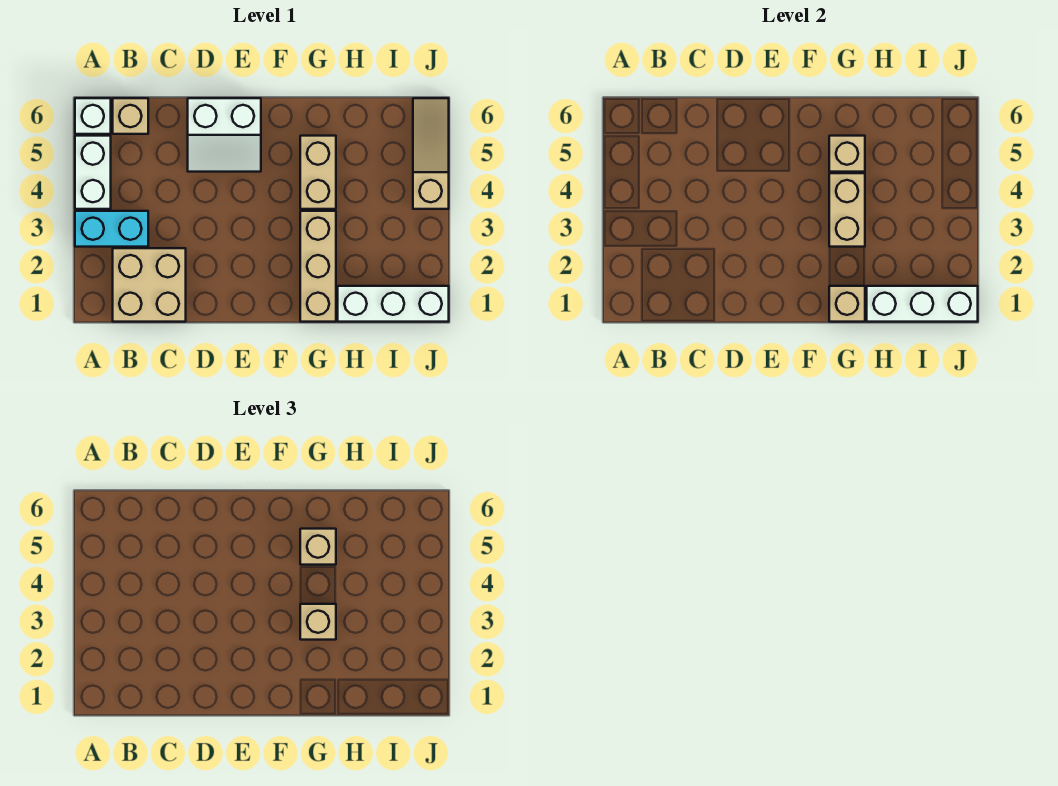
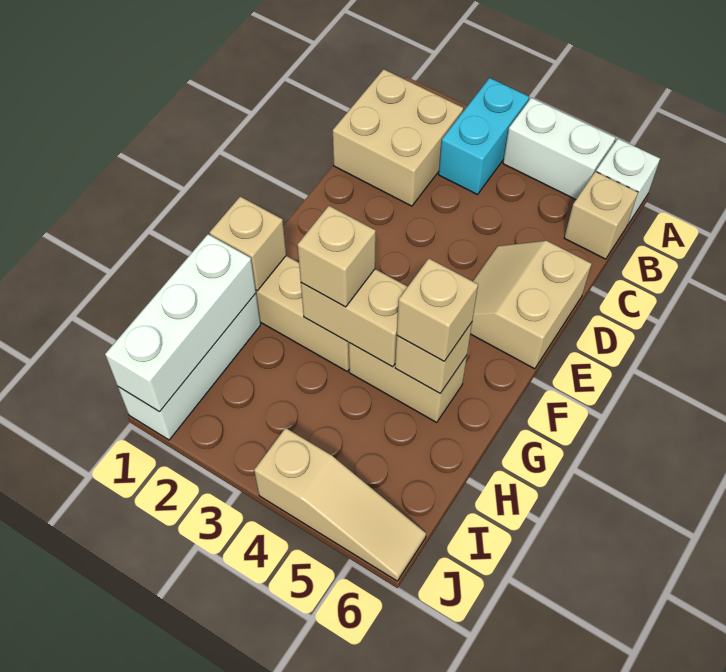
white 2x2 slope [188,98,261,172] -> tan 2x2 slope [470,241,591,369]

